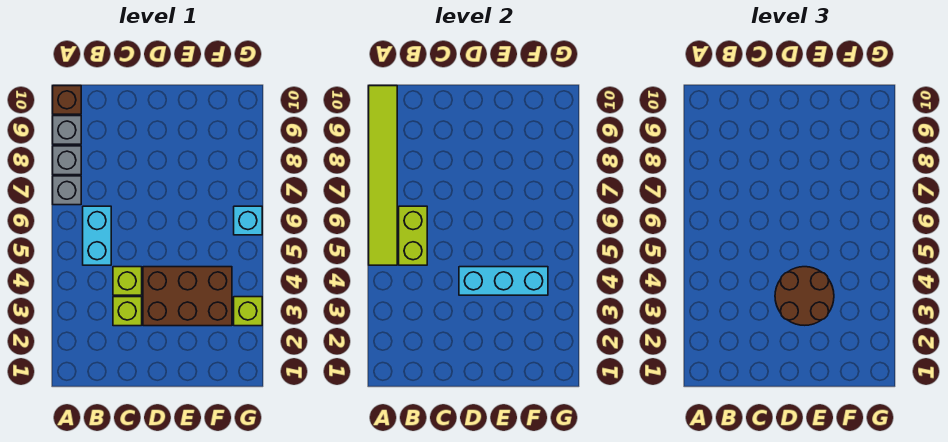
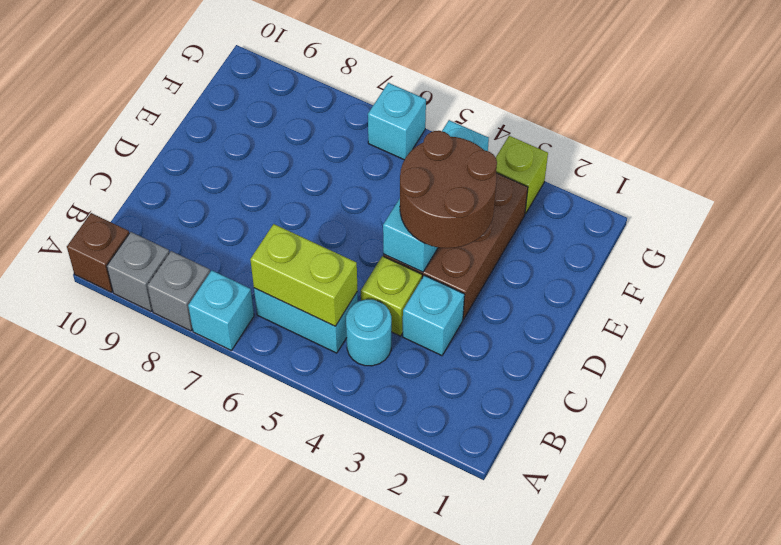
lime 1x6 tile [369,86,397,265] -> none
grey 1x1 brick [53,176,81,205] -> cyan 1x1 brick [188,270,254,351]
none -> cyan 1x1 round brick [346,300,391,366]
lime 1x1 brick [113,297,142,326] -> cyan 1x1 brick [403,275,464,356]

